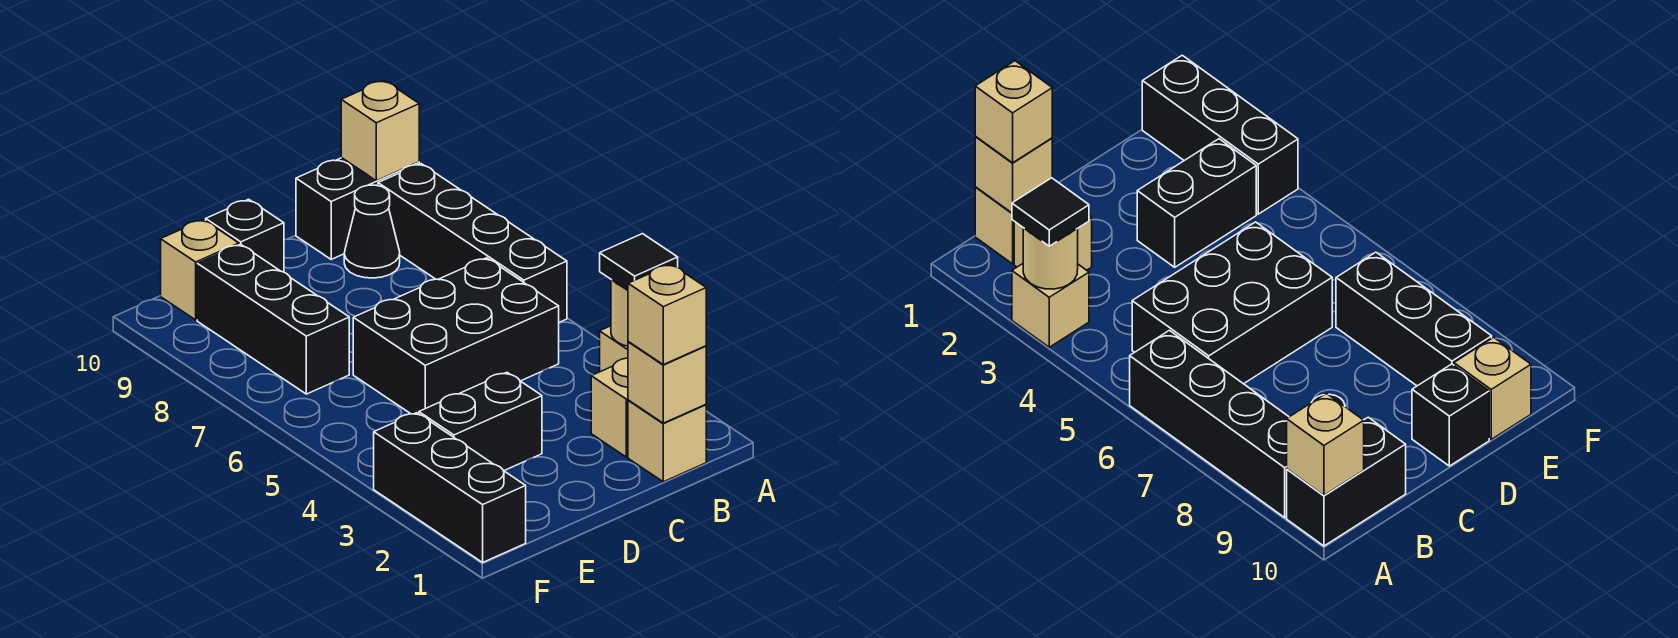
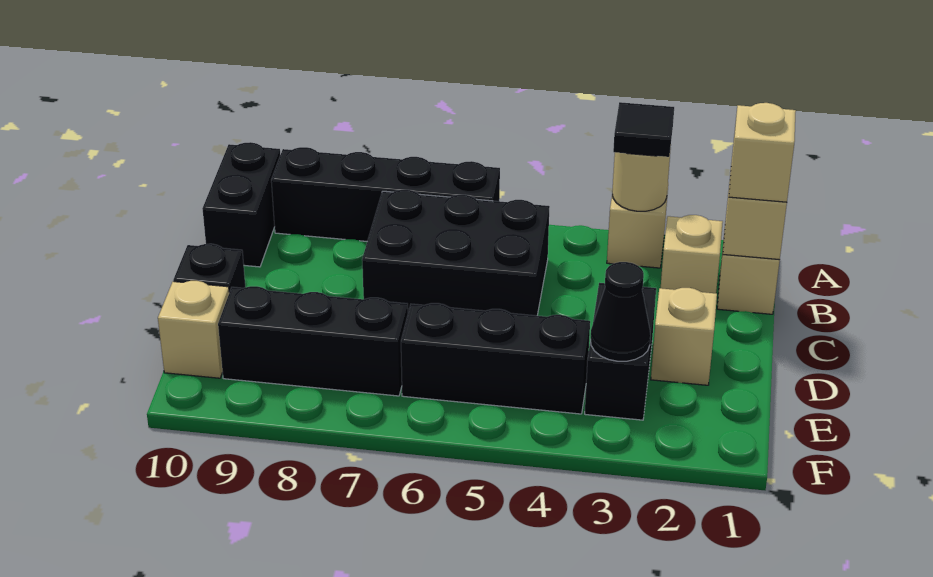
tan 1x1 brick [341,80,419,181] -> tan 1x1 brick moved to [651,288,717,385]
black 2x3 brick [353,258,559,414] -> black 2x3 brick turned to [362,190,550,316]
black 1x1 cone [344,185,400,278] -> black 1x1 cone moved to [590,262,651,361]
black 1x3 brick [374,413,526,562] -> black 1x3 brick moved to [401,303,590,414]

